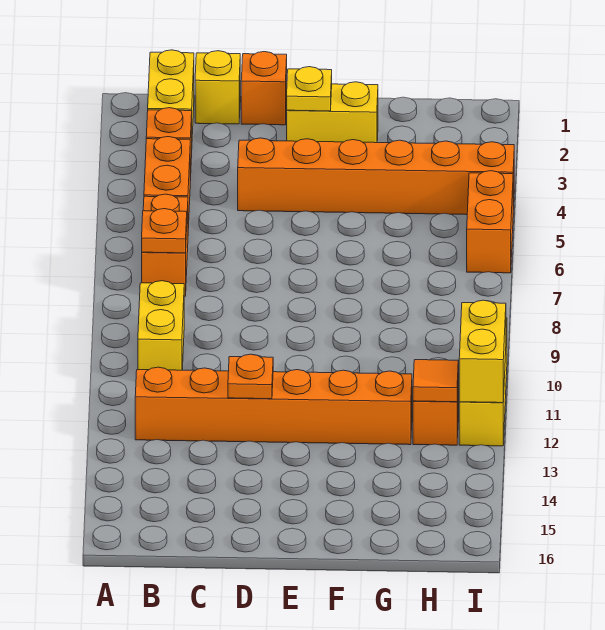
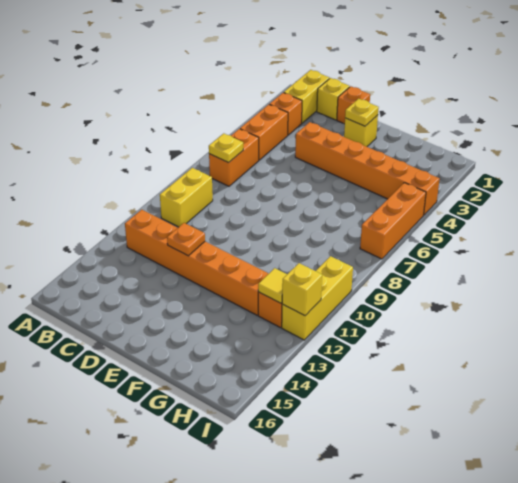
orange 1x1 plate [142,209,187,253] -> yellow 1x1 plate [209,133,243,163]
yellow 1x2 brick [287,82,378,143] -> yellow 1x1 brick [344,115,378,147]
orange 1x1 tile [413,360,458,402] -> yellow 1x1 tile [258,268,287,303]
orange 1x2 brick [467,171,513,273] -> orange 1x3 brick [360,183,426,259]
yellow 1x2 brick [459,300,506,403] -> yellow 1x1 brick [282,263,322,316]

